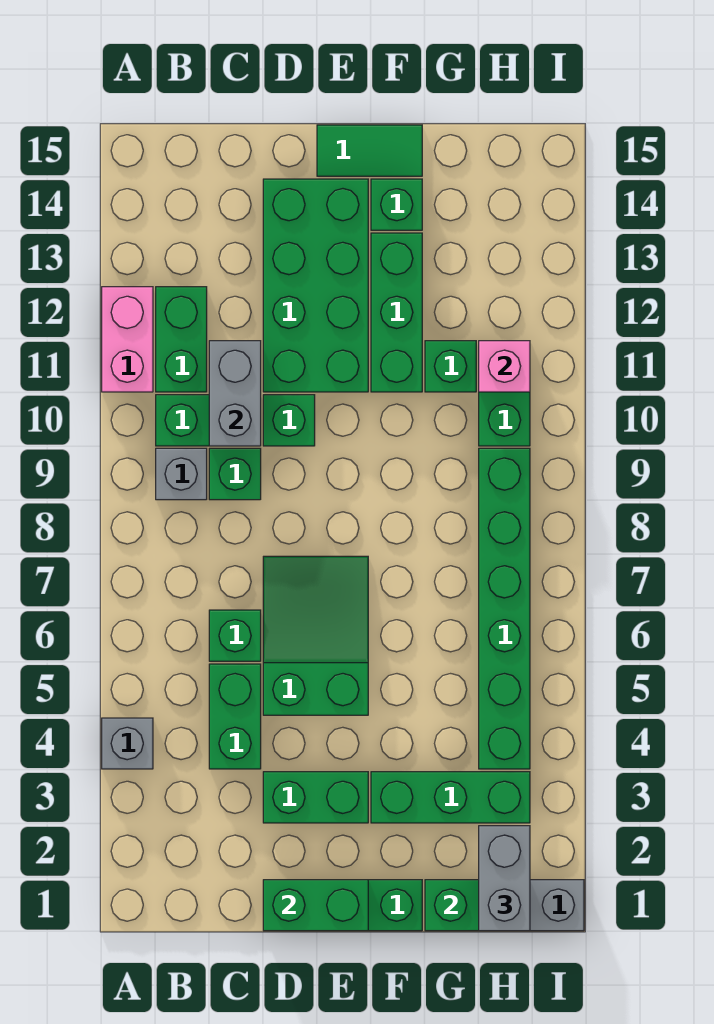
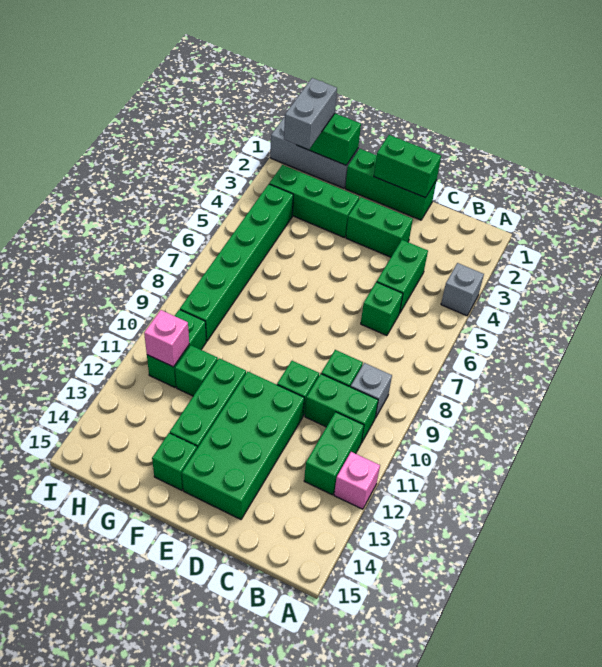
pink 1x2 brick [102,287,153,392] -> pink 1x1 brick [334,452,380,509]
grey 1x2 brick [209,341,261,446] -> none
green 2x3 slope [263,556,368,715] -> none
green 1x2 tile [317,125,422,176] -> none

